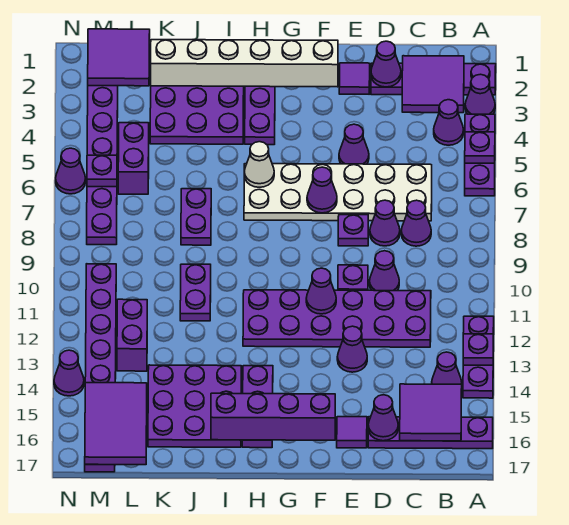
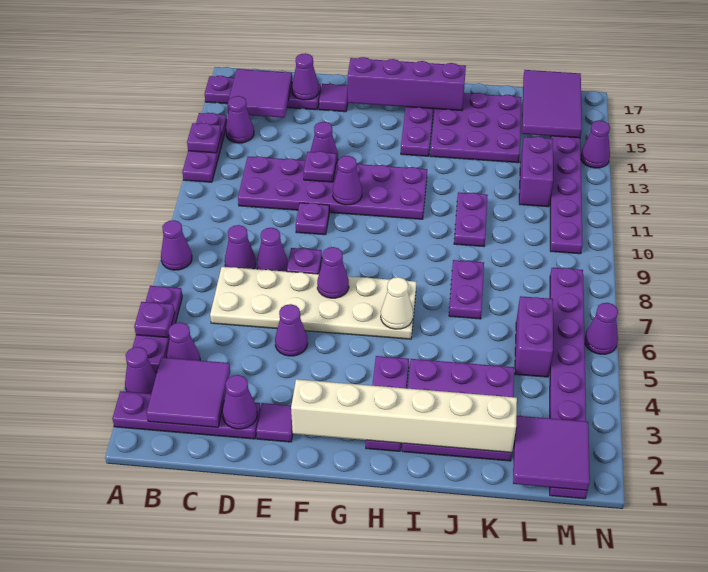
purple 1x1 cone [370,251,399,291] -> purple 1x1 cone moved to [161,220,192,270]
purple 1x1 plate [87,155,117,187] -> purple 1x1 plate moved to [303,151,336,182]

